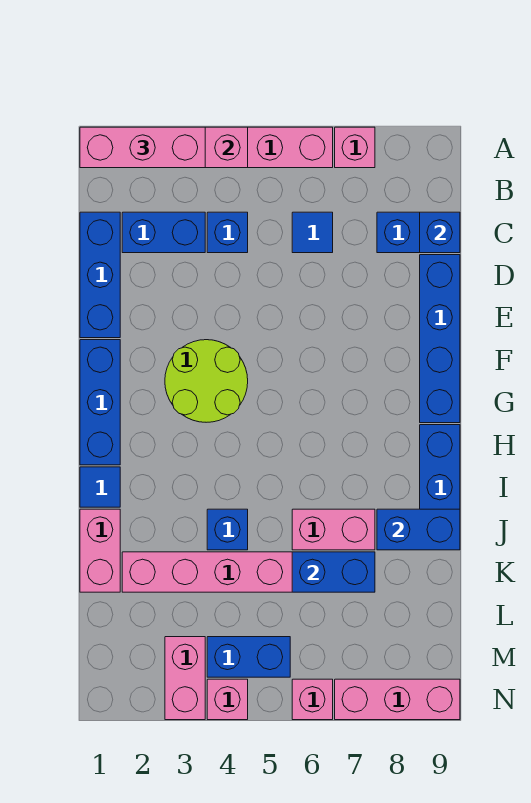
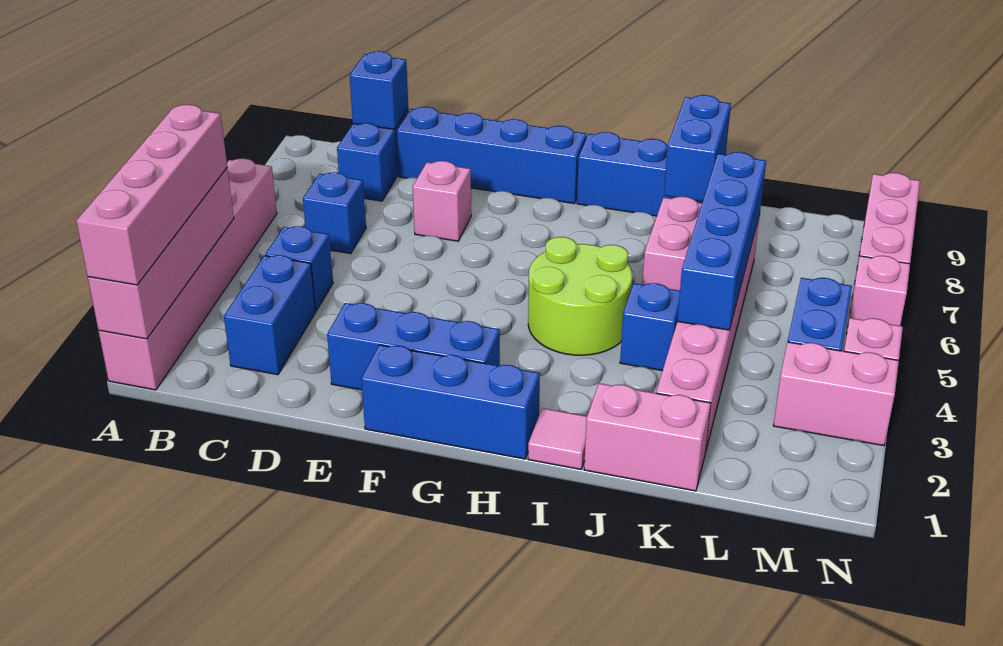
pink 1x3 brick [80,127,205,168] -> pink 1x4 brick [76,105,227,285]
pink 1x1 brick [335,127,375,168] -> pink 1x1 brick moved to [413,161,471,241]
blue 1x3 brick [80,212,120,338] -> blue 1x3 brick moved to [327,303,500,390]
blue 1x1 tile [292,212,333,253] -> blue 1x1 brick [303,172,366,254]
lime 2x2 round brick [165,340,248,422] -> lime 2x2 round brick moved to [528,237,632,355]
blue 1x1 tile [80,467,120,507] -> pink 1x1 tile [528,408,587,469]
blue 1x2 brick [292,552,375,592] -> blue 1x4 brick [677,152,766,330]

